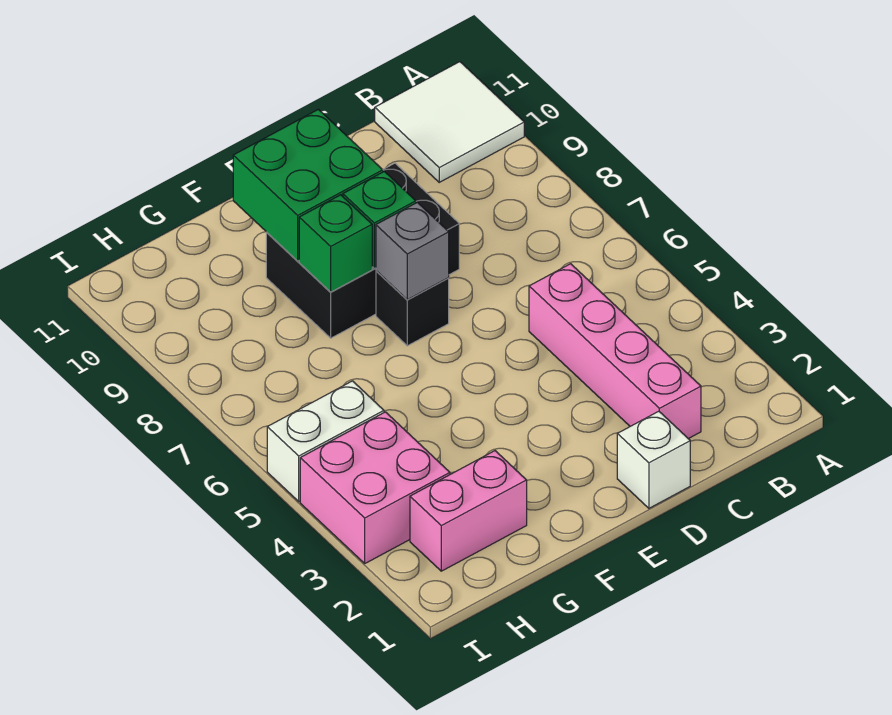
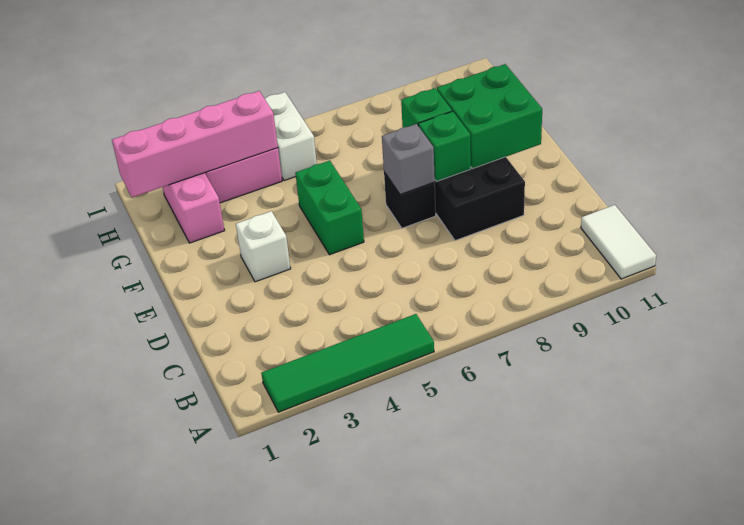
none -> green 1x4 tile [261,314,434,412]
white 2x2 tile [375,62,524,182] -> white 1x2 tile [581,205,656,279]
pink 1x4 brick [529,264,701,439] -> pink 1x4 brick moved to [112,91,278,197]
white 1x1 brick [617,411,690,508] -> white 1x1 brick moved to [236,211,291,282]
none -> green 1x2 brick [295,161,364,255]

